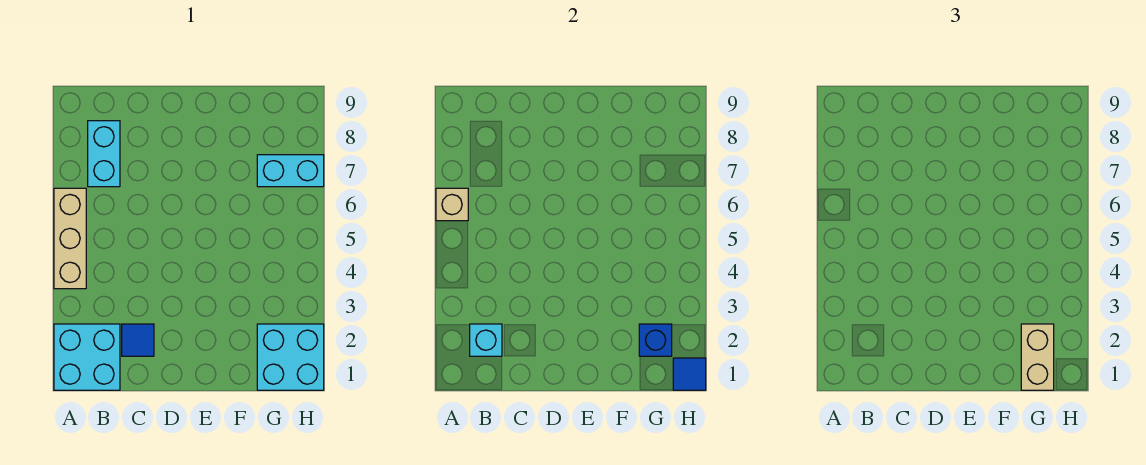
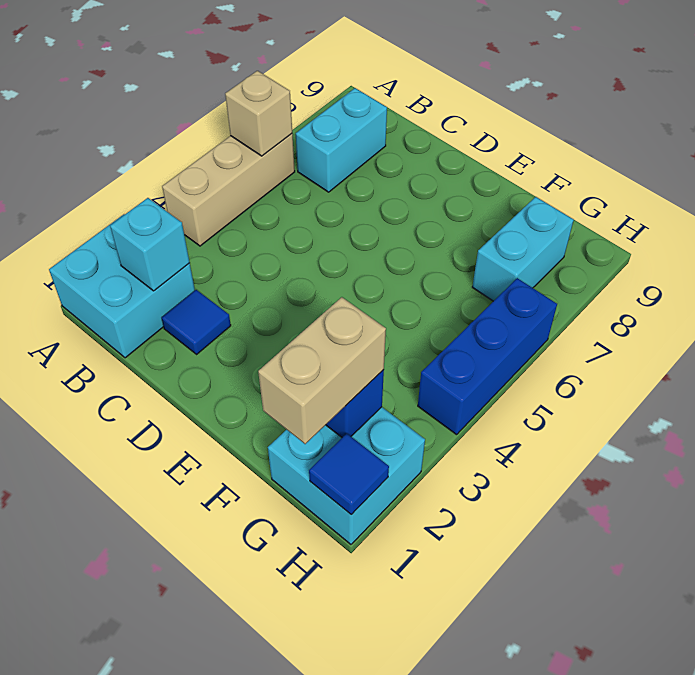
cyan 1x2 brick [257,155,324,187] -> cyan 1x2 brick turned to [472,197,574,301]
none -> blue 1x3 brick [418,278,557,435]

